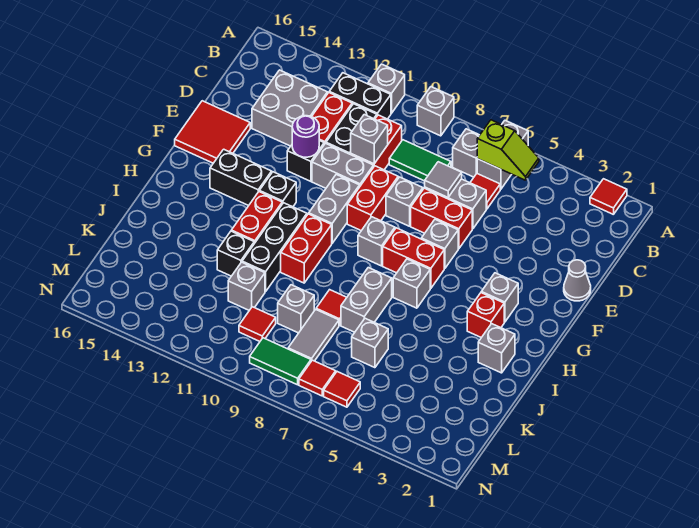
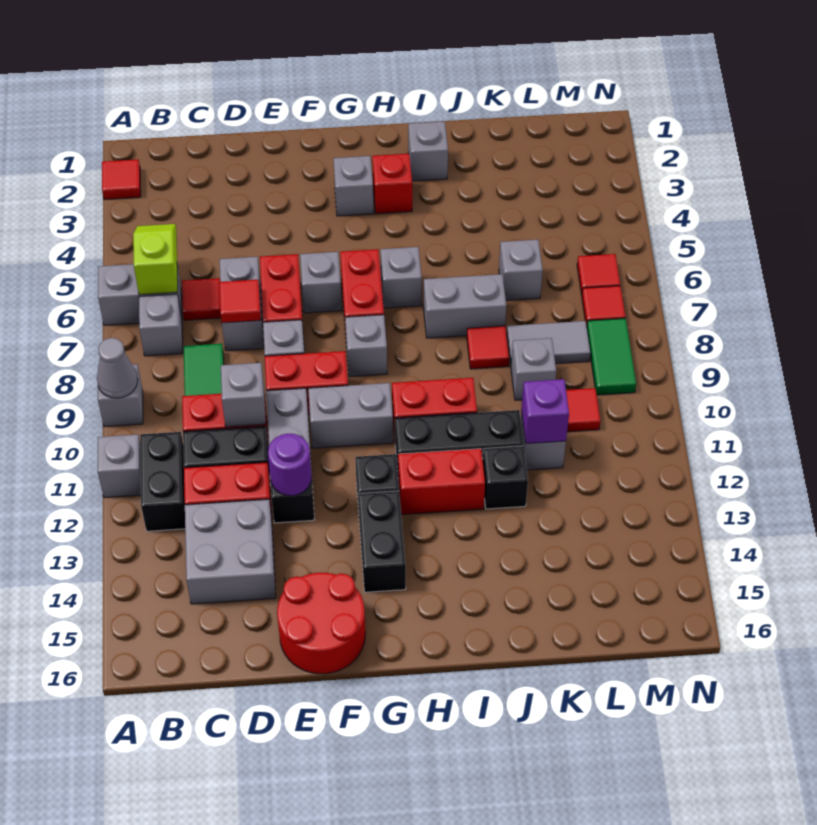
grey 1x1 tile [425,162,462,197] -> red 1x1 tile [219,280,261,323]
grey 1x1 cone [564,260,591,301] -> grey 1x1 cone moved to [97,338,138,398]
red 2x2 tile [175,101,250,163] -> red 2x2 round brick [277,573,365,674]
none -> purple 1x1 brick [521,379,569,444]

